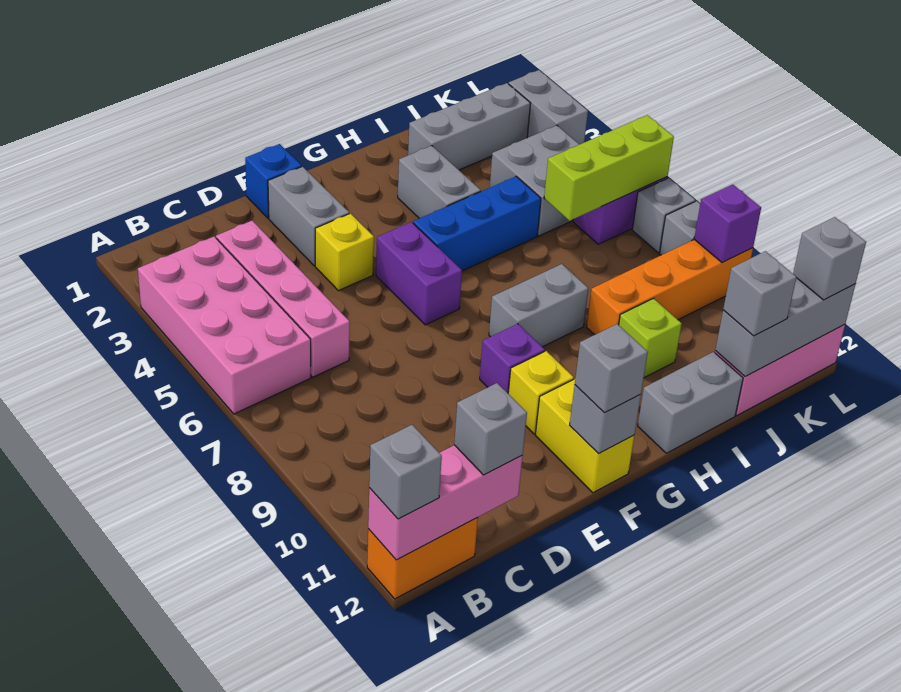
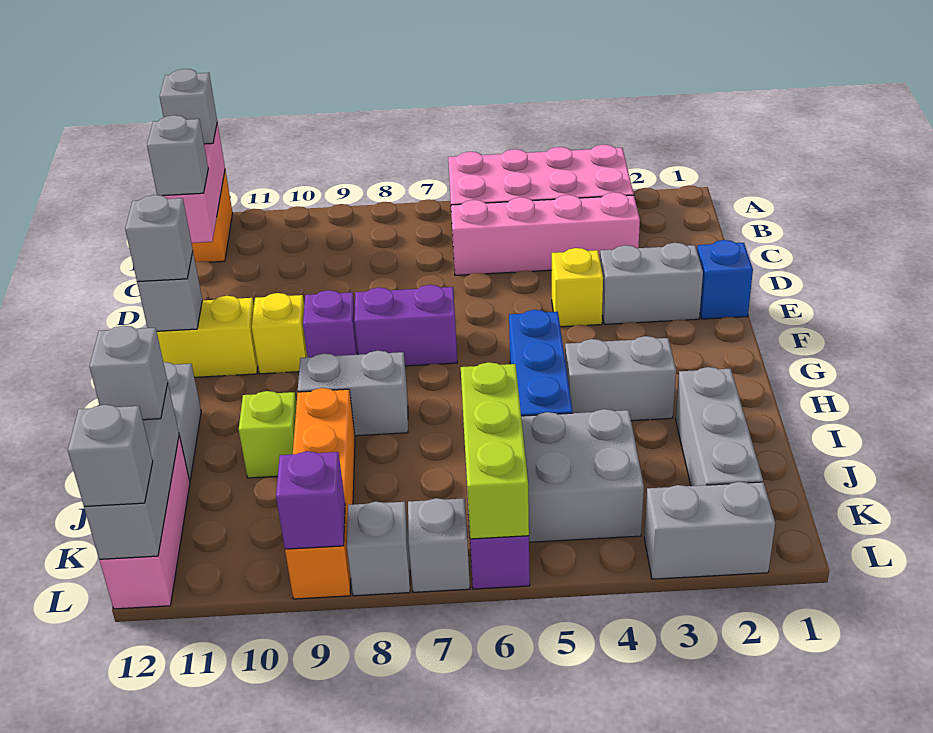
purple 1x2 brick [376,222,462,325] -> purple 1x2 brick moved to [354,285,457,366]
grey 1x2 brick [489,264,588,347] -> grey 1x2 brick turned to [298,351,408,436]

